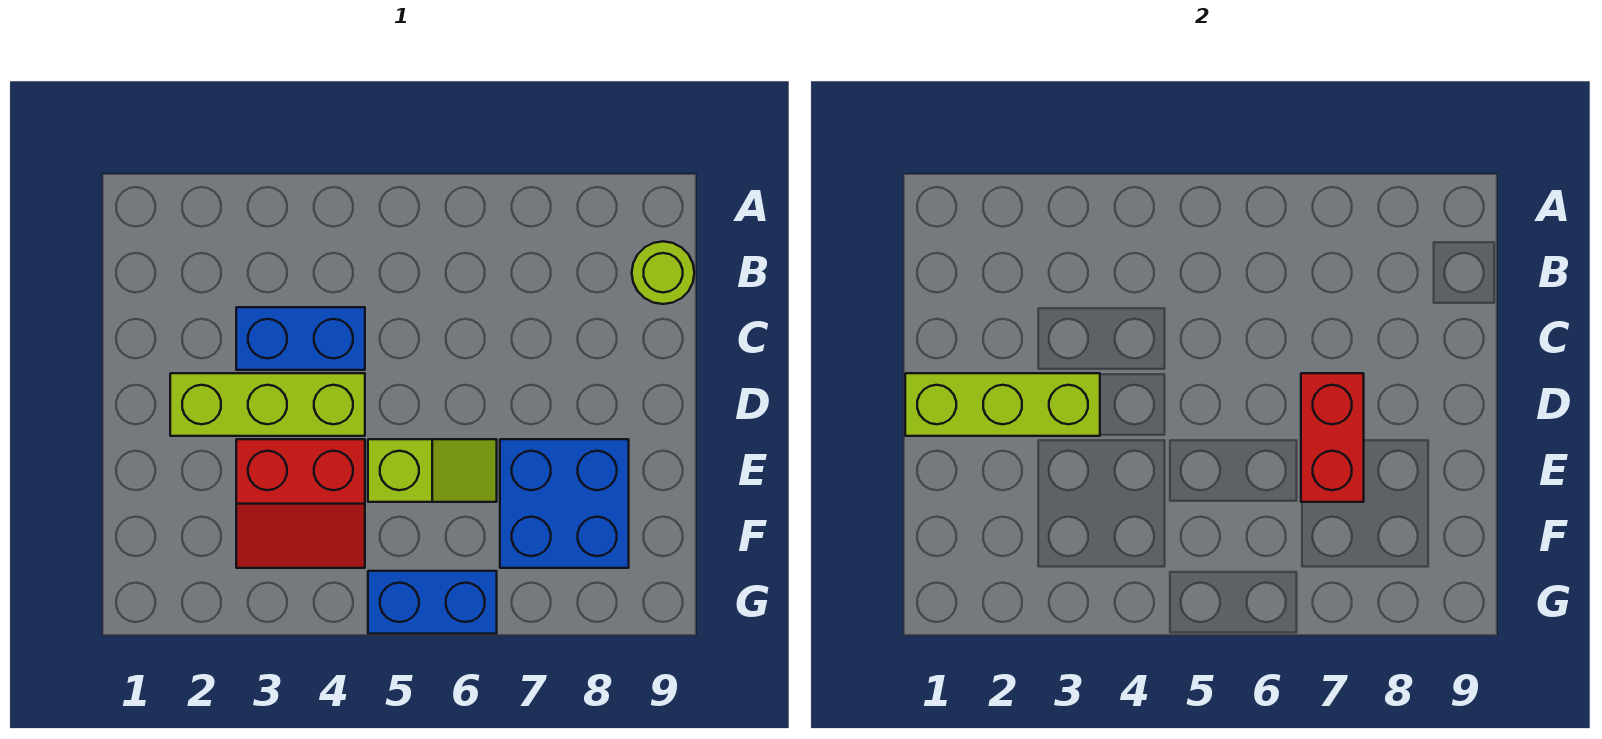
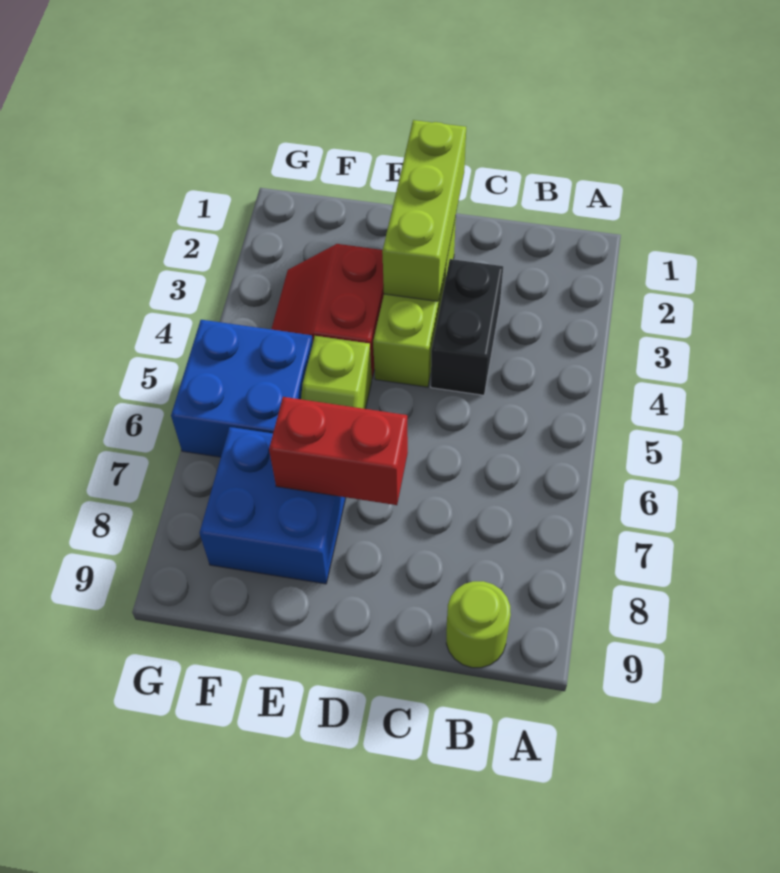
blue 1x2 brick [236,307,365,370] -> black 1x2 brick [431,259,503,395]
blue 1x2 brick [368,571,497,634] -> blue 2x2 brick [171,320,313,457]

